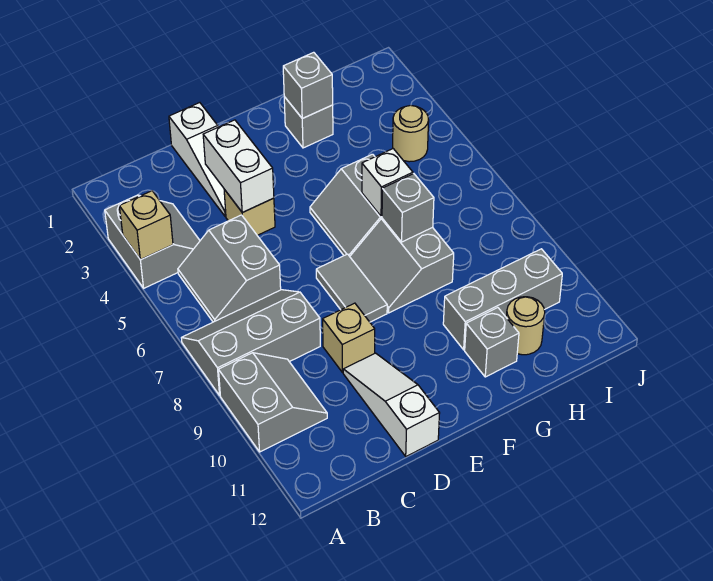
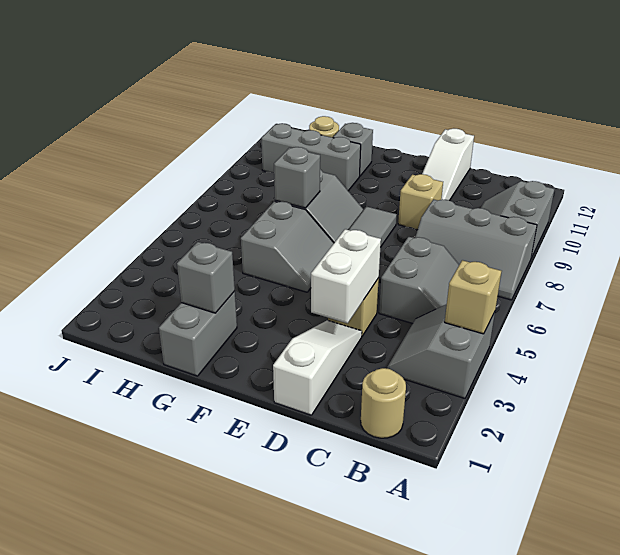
grey 1x1 brick [284,97,333,148] -> grey 1x2 brick [159,291,237,376]
white 1x1 brick [362,149,413,217] -> none
tan 1x1 round brick [393,105,429,162] -> tan 1x1 round brick moved to [361,368,406,438]

